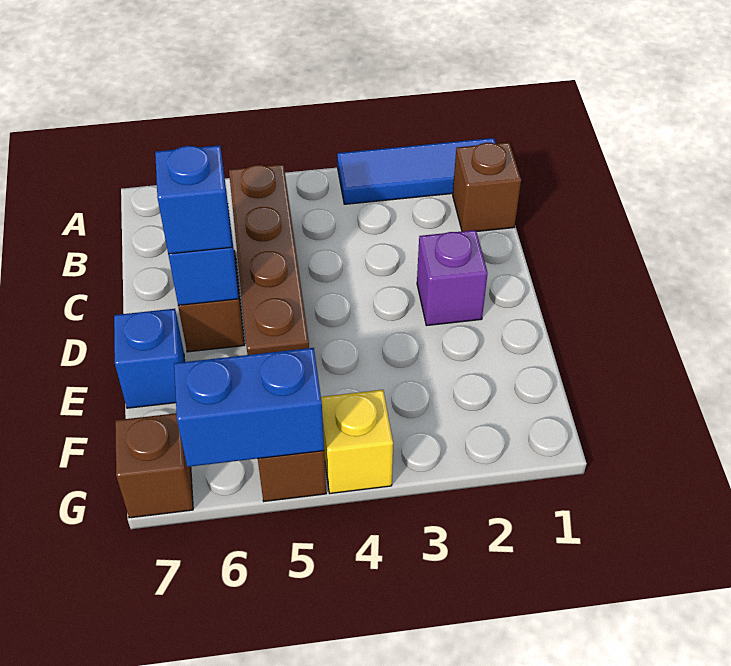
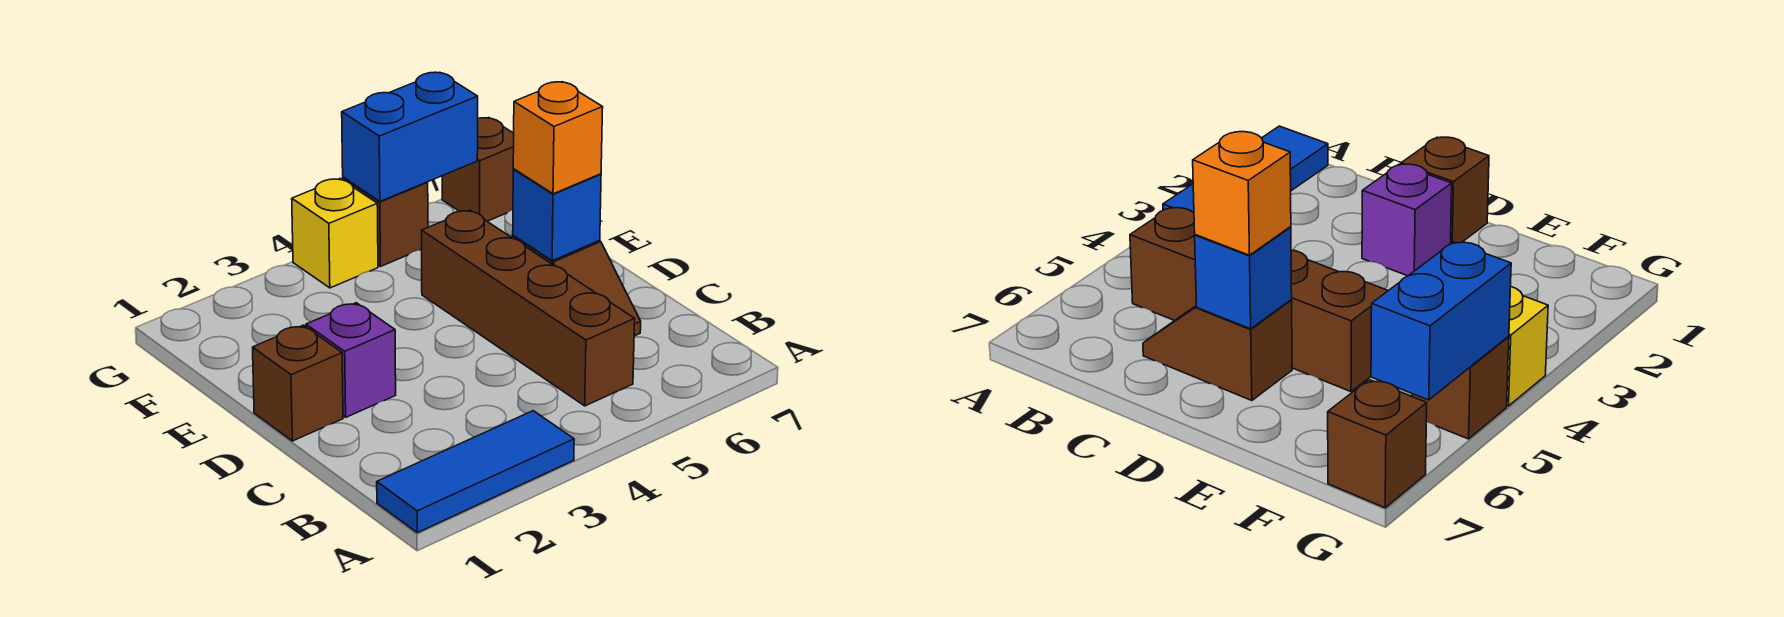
brown 1x1 brick [453,142,521,232] -> brown 1x1 brick moved to [253,325,343,441]
blue 1x1 brick [155,145,232,254] -> orange 1x1 brick [513,82,603,194]
blue 1x1 brick [114,309,185,408] -> none

